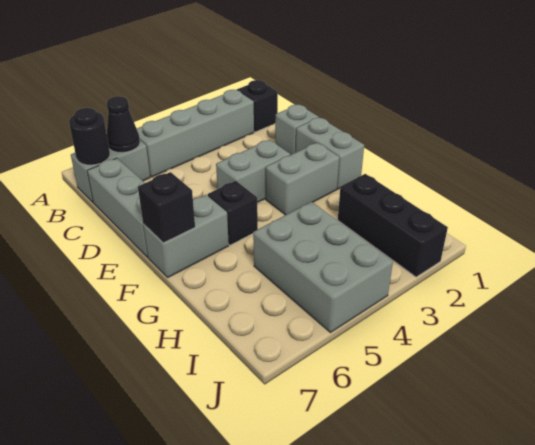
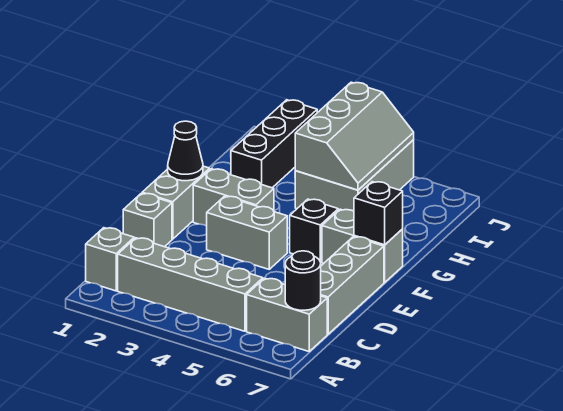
black 1x1 brick [237,80,278,132] -> grey 1x1 brick [86,228,134,291]
black 1x1 cone [107,96,140,152] -> black 1x1 cone moved to [168,121,203,181]
none -> grey 2x3 slope [295,82,414,190]

